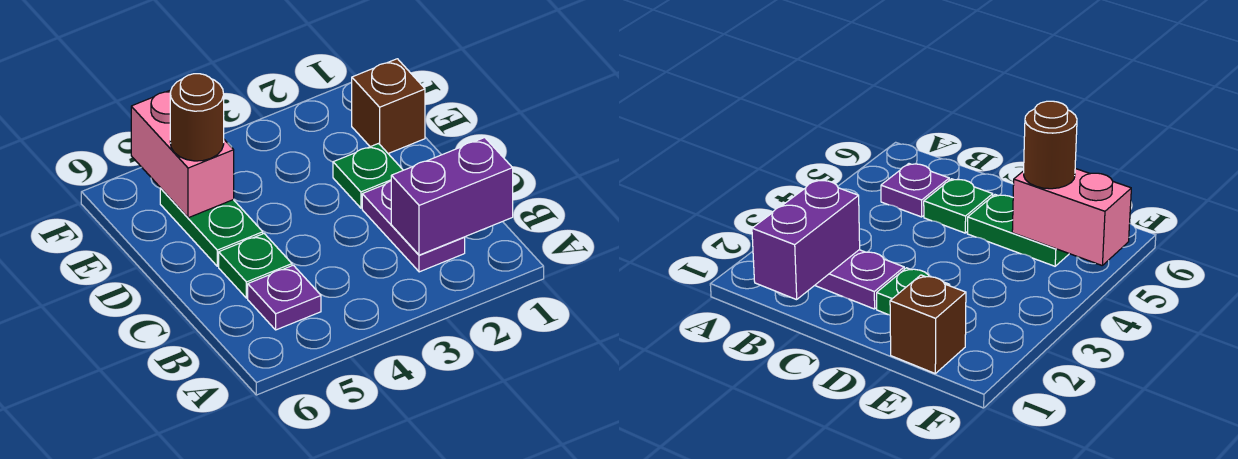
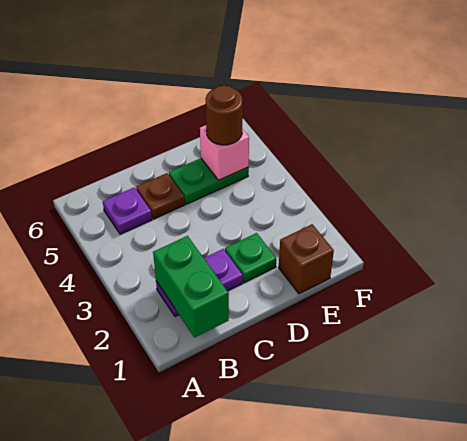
purple 1x2 brick [391,138,513,255] -> green 1x2 brick [153,236,229,338]
green 1x1 plate [219,234,292,298] -> brown 1x1 plate [136,173,185,219]
pink 1x2 brick [131,90,234,218] -> pink 1x1 brick [200,125,249,180]

